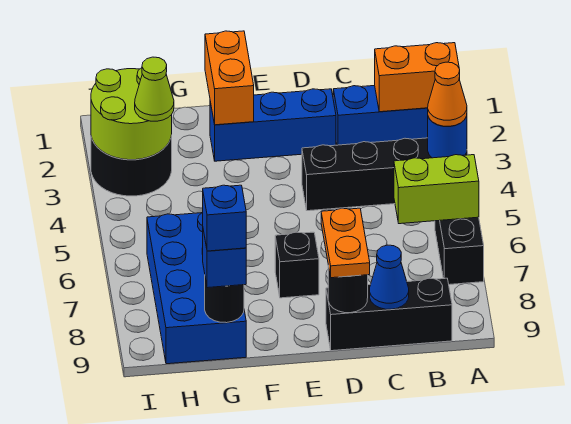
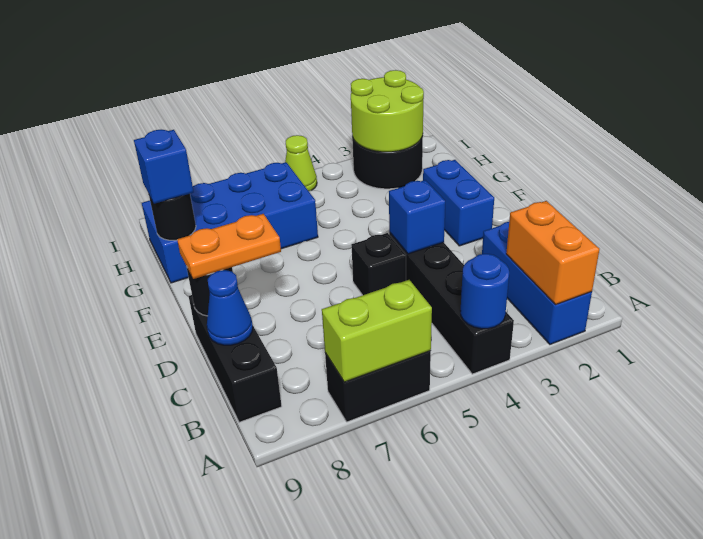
orange 1x1 cone [428,62,467,126] -> none
lime 1x2 brick [394,155,479,224] -> lime 1x2 brick turned to [322,280,432,382]
blue 1x3 brick [210,89,336,161] -> blue 1x2 brick [423,160,494,246]
black 1x1 brick [275,232,319,298] -> black 1x1 brick moved to [351,233,406,295]
orange 1x2 brick [205,31,254,125] -> none
blue 1x1 brick [203,185,246,251] -> blue 1x1 brick moved to [389,180,445,254]
lime 1x1 cone [135,57,174,121] -> lime 1x1 cone moved to [285,135,317,191]

